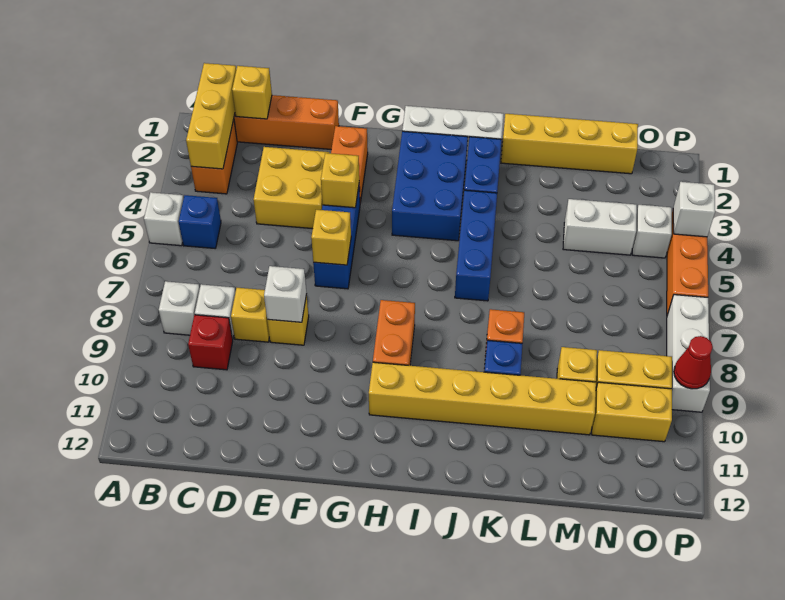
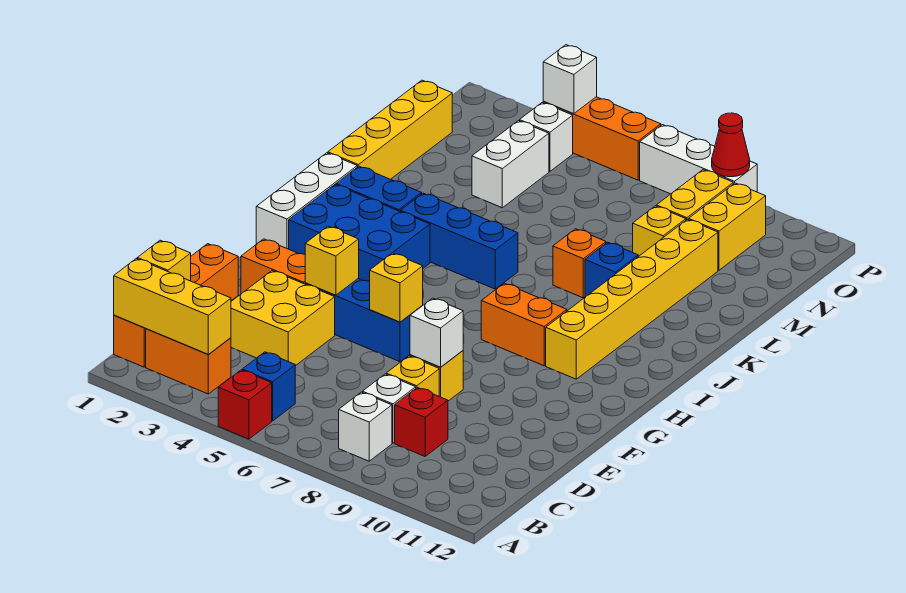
white 1x1 brick [144,192,184,246] -> red 1x1 brick [218,370,272,439]

